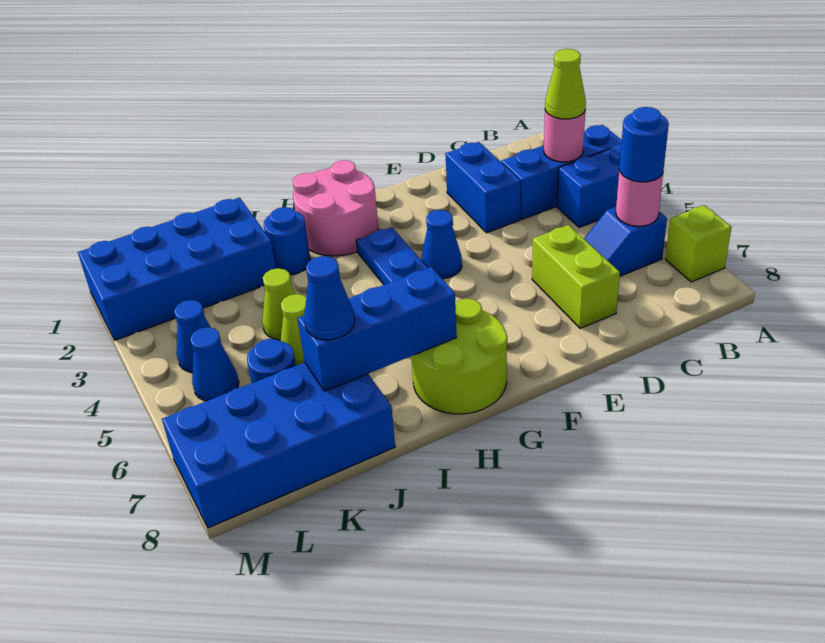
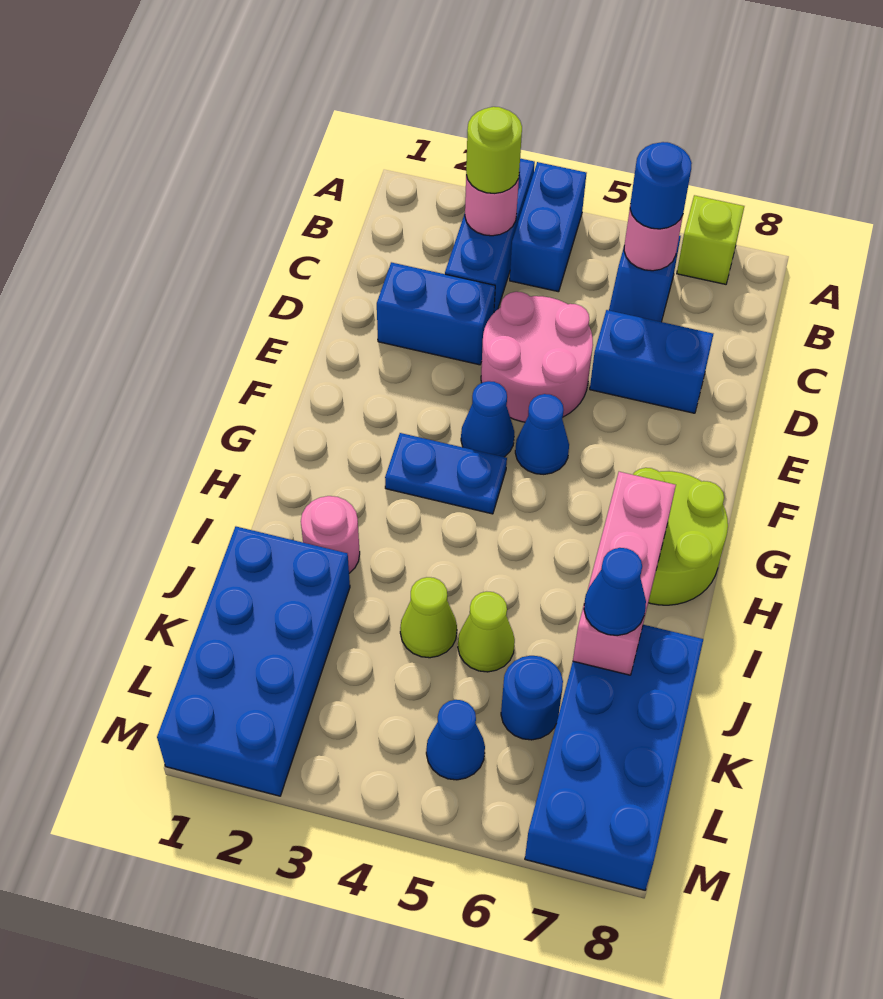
lime 1x1 cone [545,49,586,119] -> lime 1x1 round brick [466,107,522,193]
lime 1x2 brick [532,225,620,329] -> blue 1x2 brick [590,310,713,413]
pink 2x2 round brick [293,160,378,256] -> pink 2x2 round brick moved to [481,292,593,422]
blue 1x3 brick [298,267,457,391] -> pink 1x3 brick [573,472,676,675]
blue 1x1 round brick [264,207,310,275] -> pink 1x1 round brick [301,496,360,573]
blue 1x1 cone [174,300,211,373] -> blue 1x1 cone moved to [515,394,569,474]

